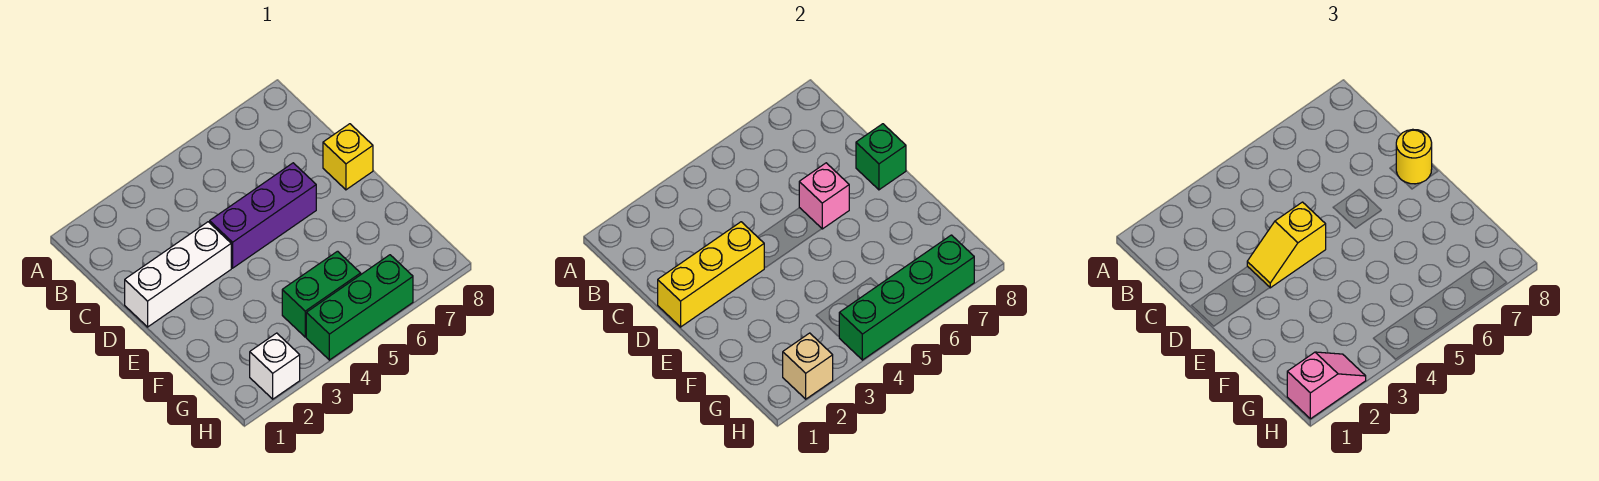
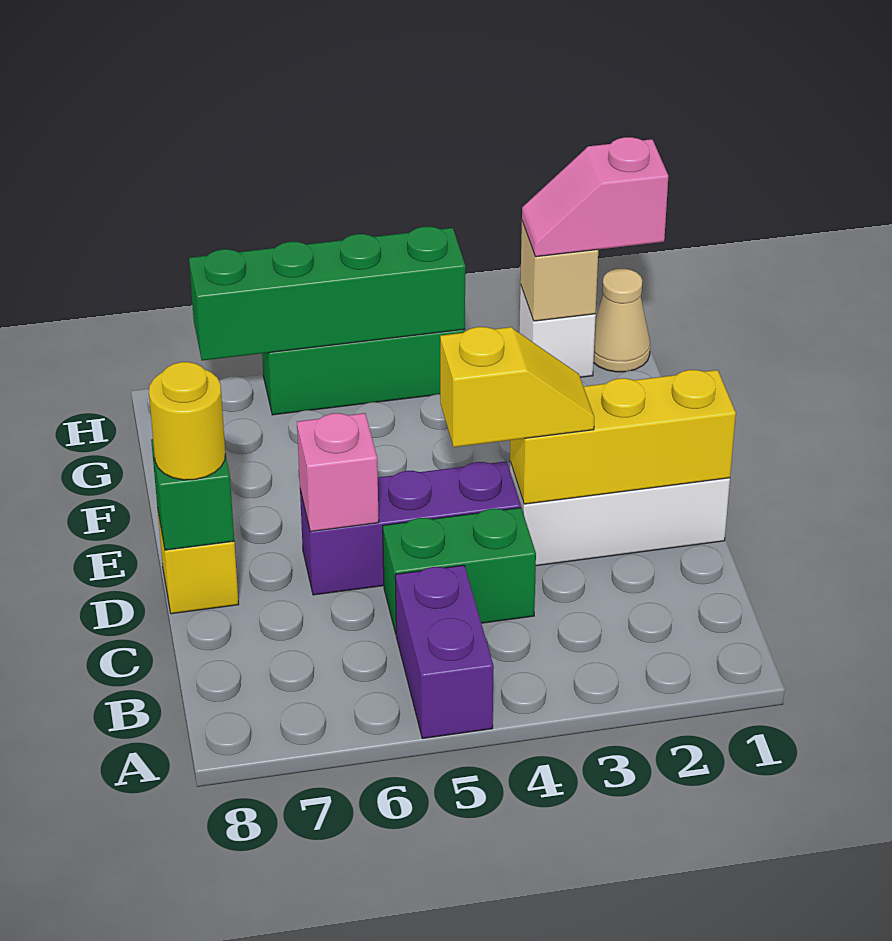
none -> purple 1x2 brick [395,565,494,739]
green 1x2 brick [282,251,361,337] -> green 1x2 brick moved to [383,508,536,633]
none -> tan 1x1 cone [593,269,650,372]

